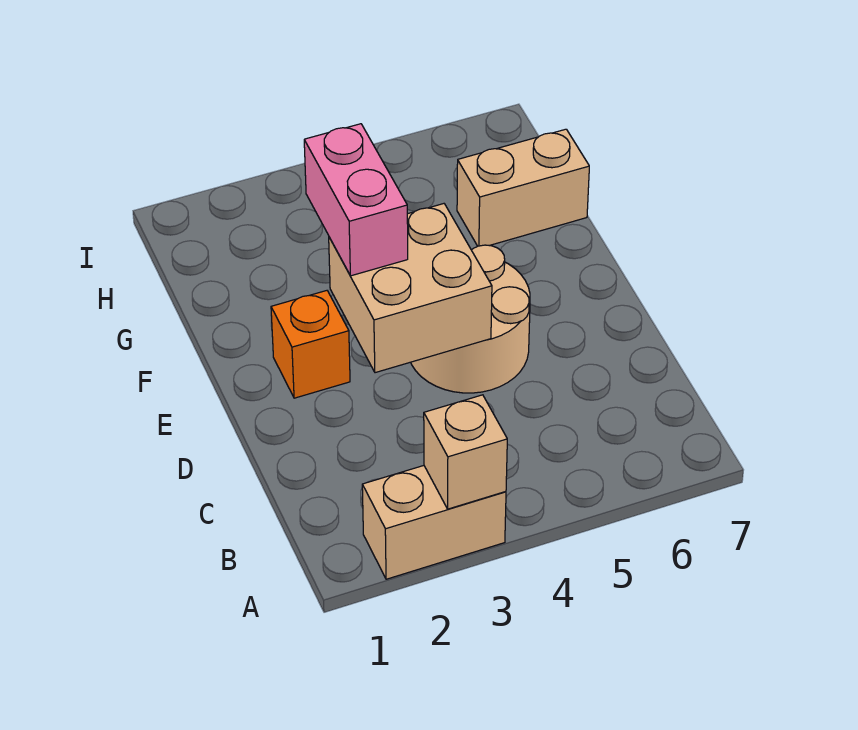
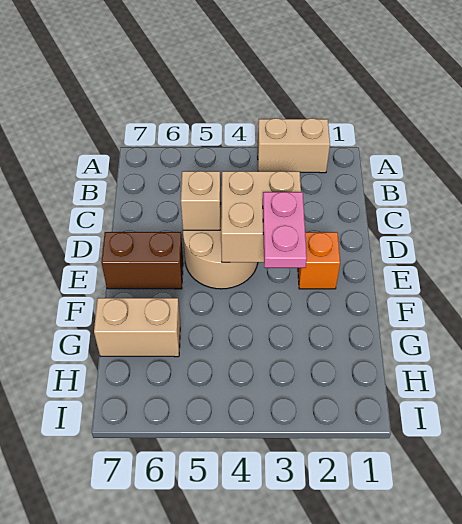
tan 1x1 brick [424,395,507,509] -> tan 1x1 brick moved to [181,171,221,230]
pink 1x2 brick [304,124,408,276] -> pink 1x2 plate [263,192,307,268]
none -> brown 1x2 brick [101,232,183,289]

